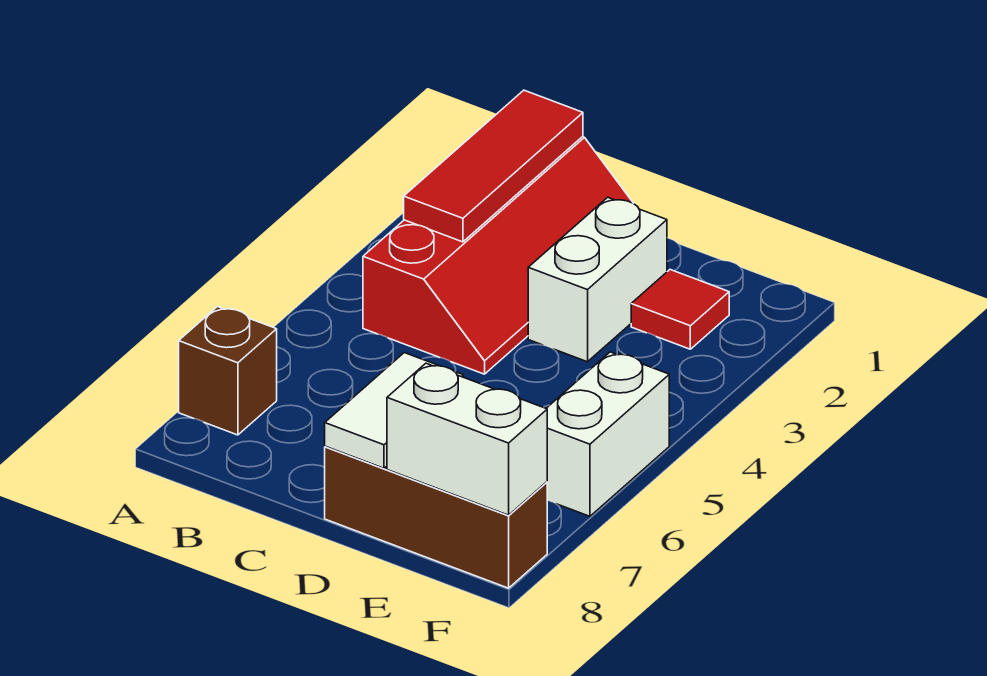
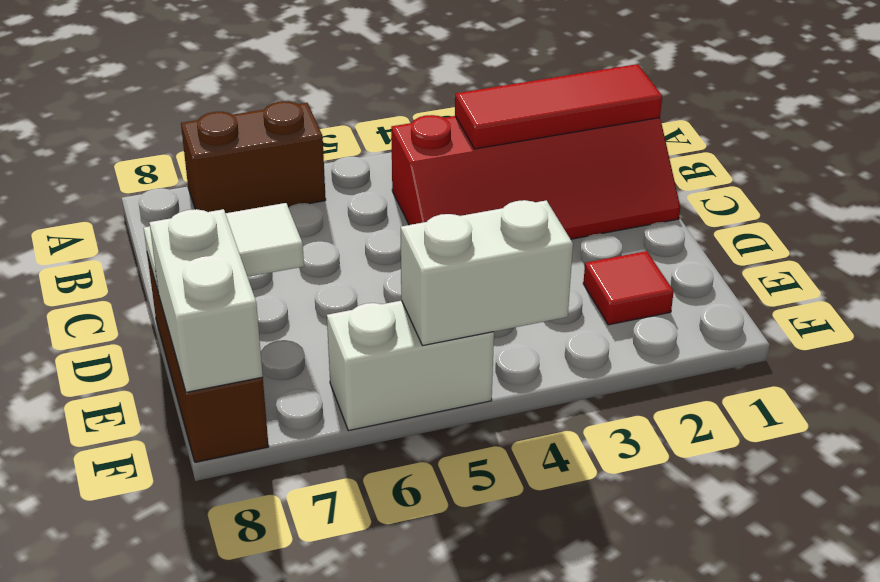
brown 1x1 brick [179,307,277,435] -> brown 1x2 brick [181,101,326,213]
white 1x2 brick [528,197,667,362] -> white 1x2 brick moved to [401,200,573,346]

